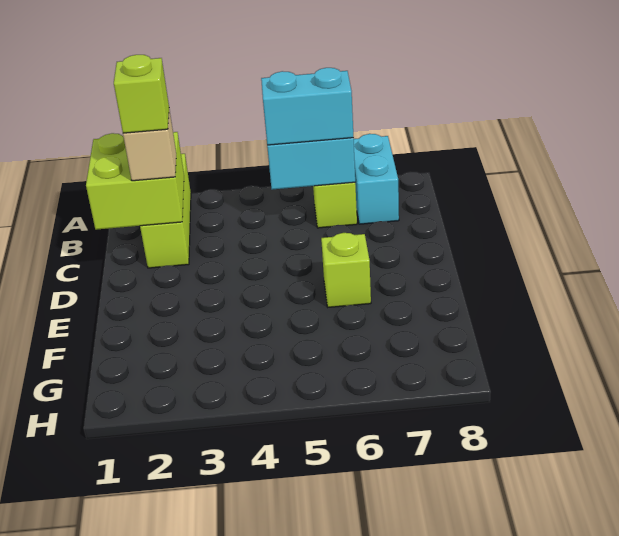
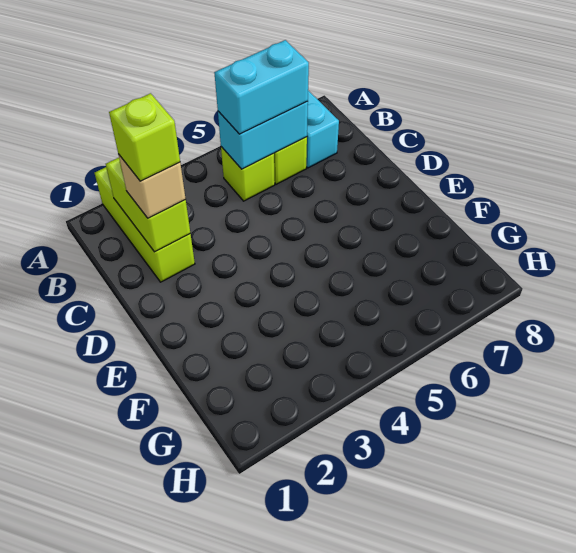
lime 2x2 brick [86,132,184,230] -> lime 1x2 brick [106,158,190,252]
lime 1x1 brick [321,233,371,307] -> lime 1x1 brick moved to [221,147,275,201]

